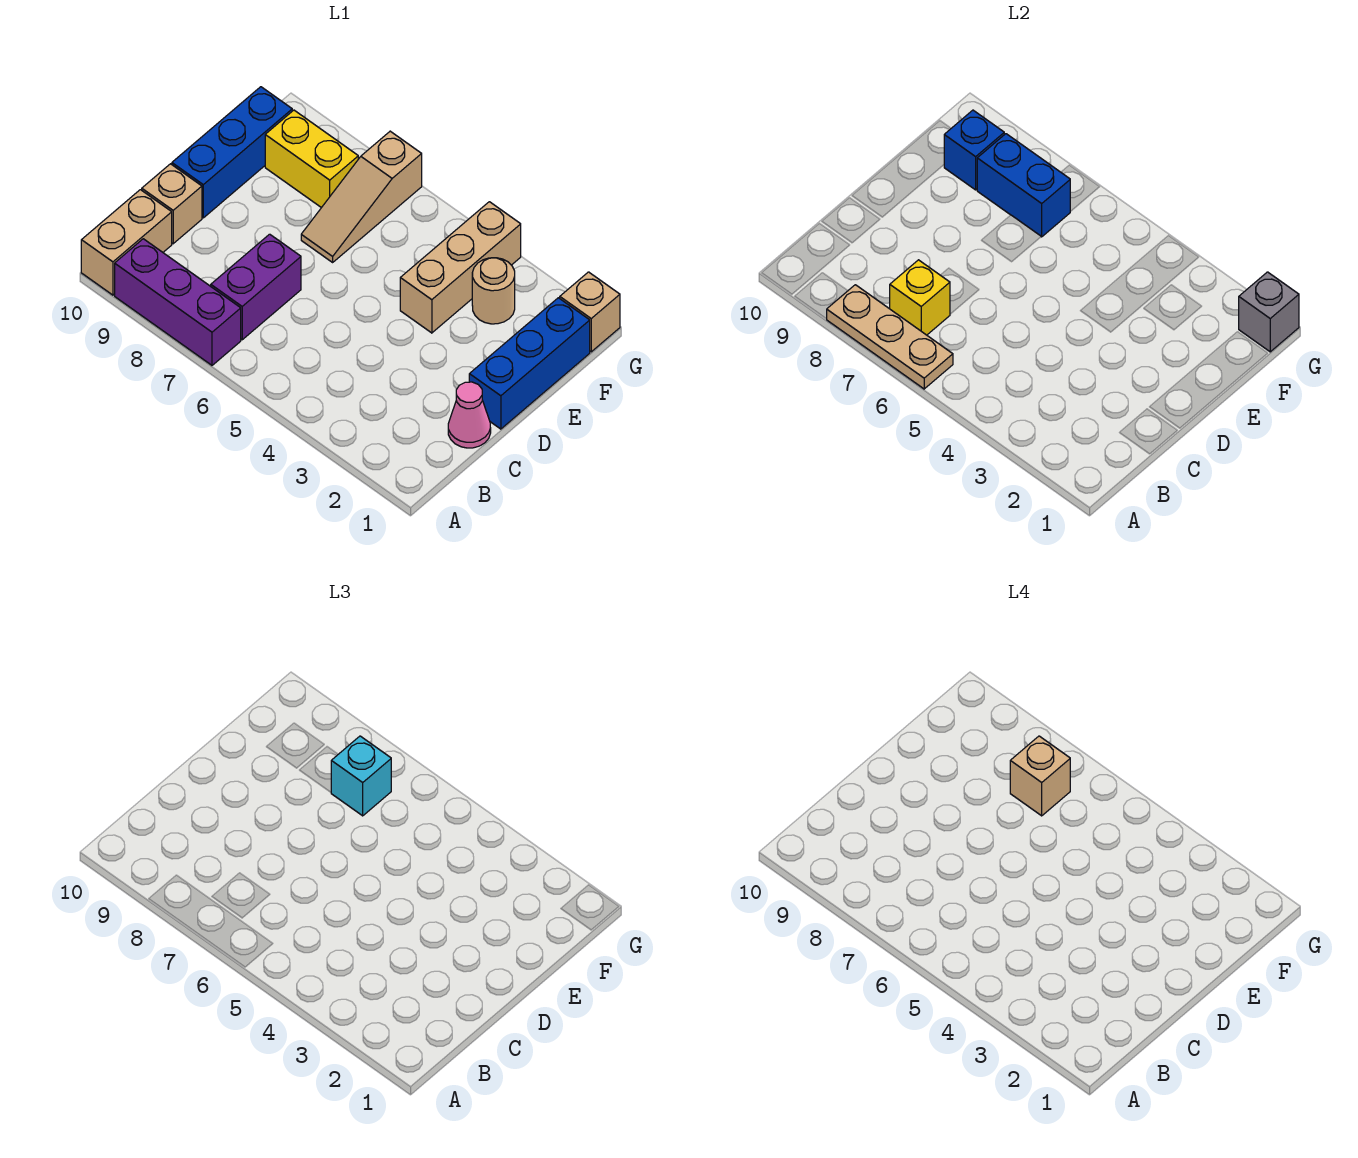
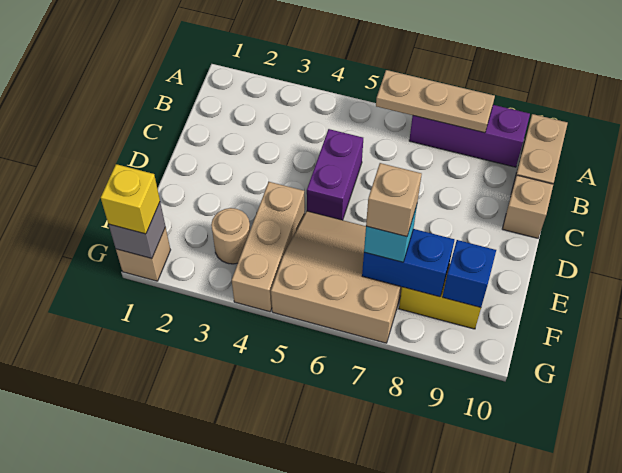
purple 1x2 brick [211,234,301,340] -> purple 1x2 brick moved to [307,129,363,220]
yellow 1x1 brick [890,260,950,335] -> yellow 1x1 brick moved to [101,164,160,234]
pink 1x1 cone [448,382,491,448] -> none
blue 1x3 brick [469,298,590,429] -> none
blue 1x3 brick [172,87,292,218] -> none
tan 1x3 slope [301,131,422,262] -> tan 3x3 slope [271,211,402,343]

